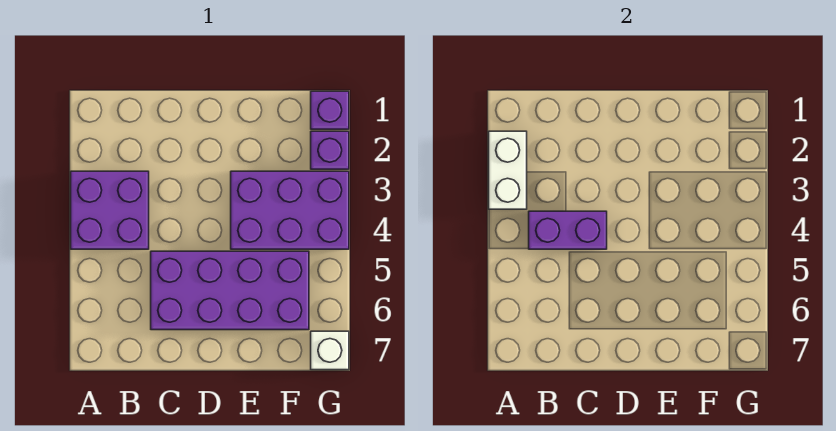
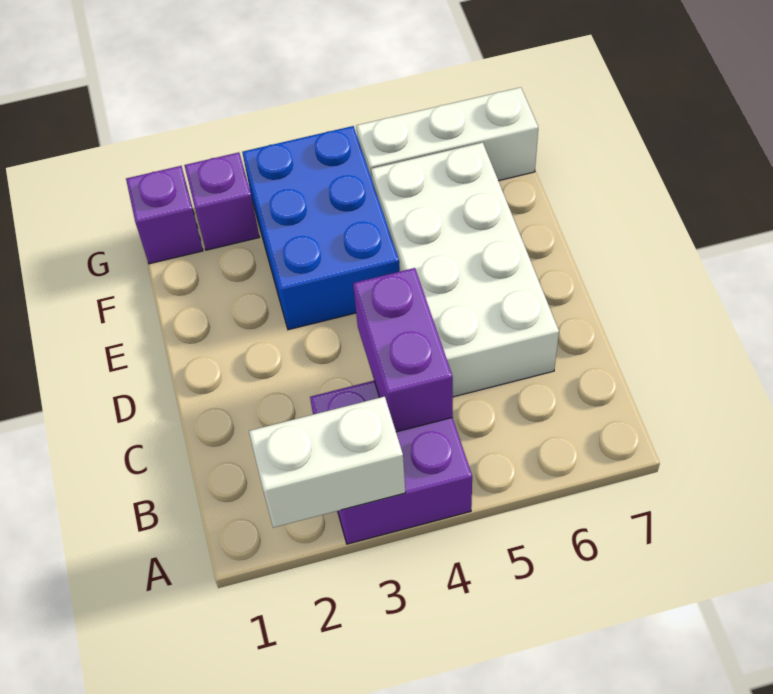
purple 2x4 brick [151,251,309,330] -> white 2x4 brick [371,143,559,397]
purple 2x3 brick [231,171,349,249] -> blue 2x3 brick [242,126,400,330]
white 1x1 brick [311,331,349,370] -> white 1x3 brick [356,87,538,181]

